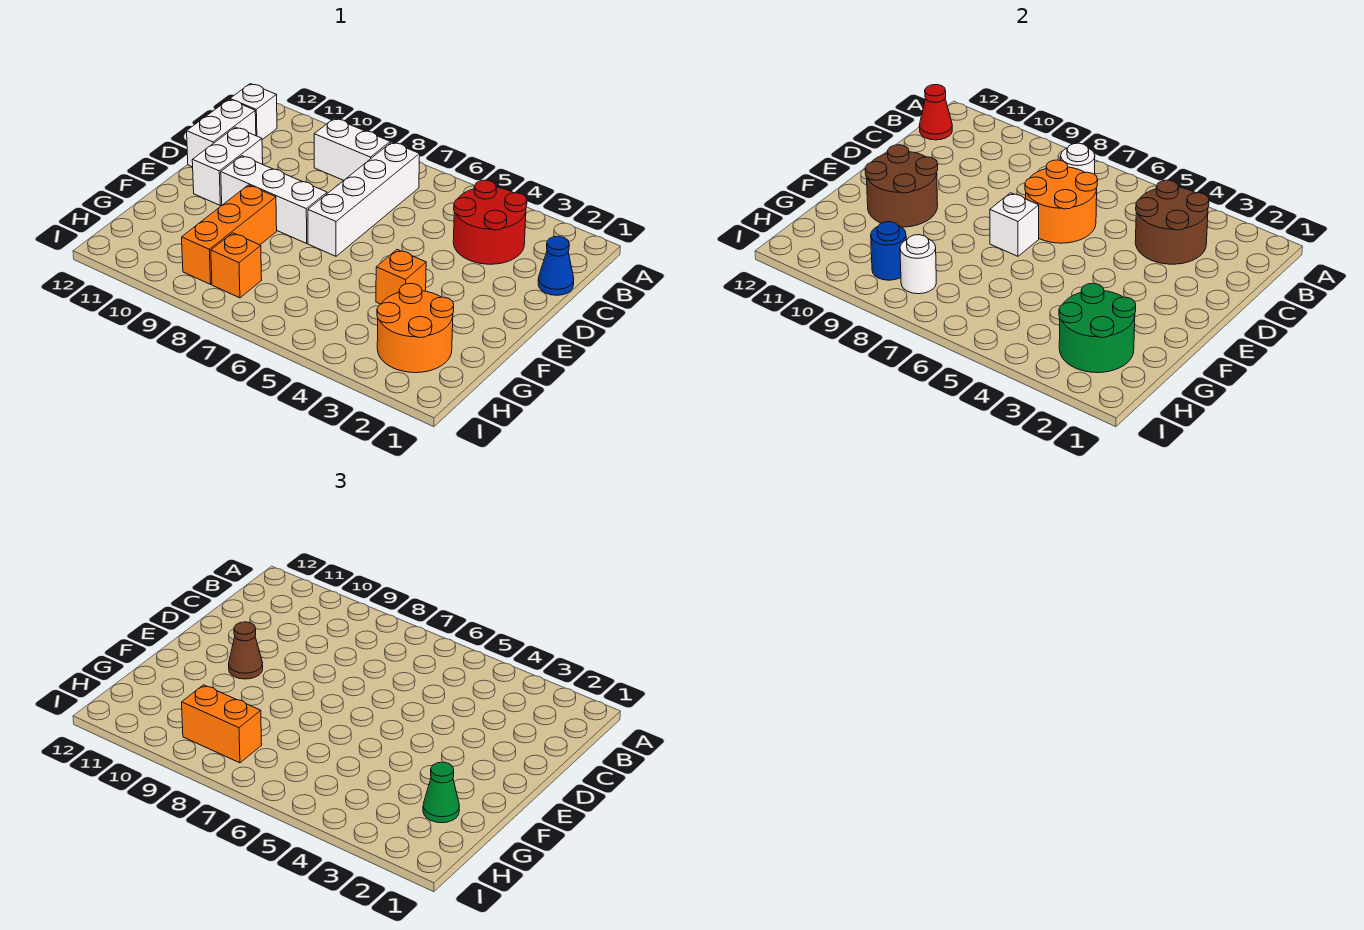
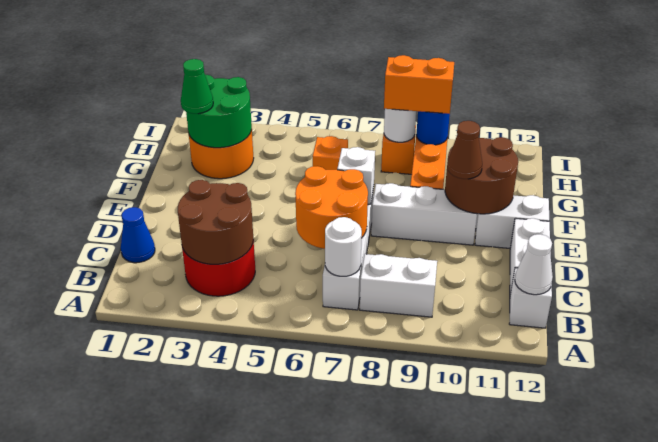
red 1x1 cone [919,85,952,140] -> white 1x1 cone [515,234,553,295]
white 1x2 brick [192,127,263,205] -> white 1x2 brick turned to [475,195,549,248]
orange 1x1 brick [376,250,426,304] -> orange 1x1 brick moved to [313,136,348,170]

